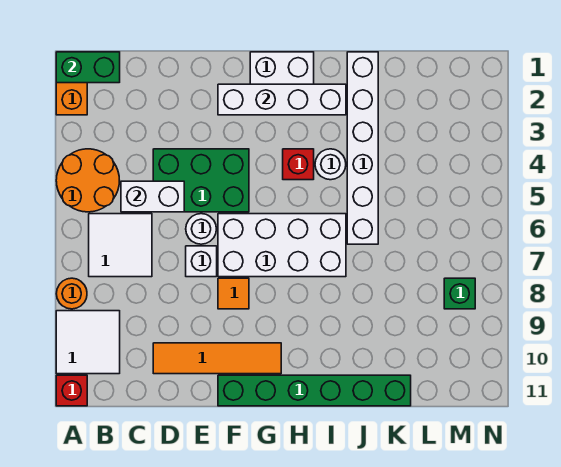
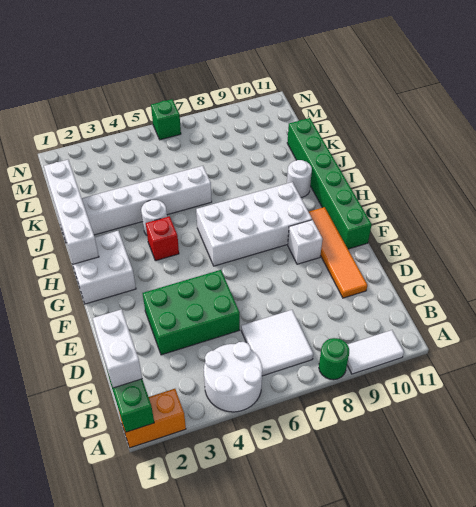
orange 2x2 round brick [56,149,119,212] -> white 2x2 round brick [204,342,262,412]
orange 1x1 round brick [56,278,87,309] -> green 1x1 round brick [319,338,349,380]
white 2x2 tile [56,311,120,374] -> white 1x2 tile [347,330,404,374]
red 1x1 brick [56,375,87,406] -> none
white 1x2 brick [121,181,184,212] -> white 1x2 brick moved to [93,309,142,388]
green 2x3 brick [153,149,249,212] -> green 2x3 brick turned to [143,270,240,355]
white 1x1 round brick [186,214,216,244] -> white 1x1 round brick moved to [287,160,312,197]
white 1x1 brick [186,246,217,277] -> white 1x1 brick moved to [288,220,323,264]
white 1x4 brick [218,84,346,115] -> white 1x4 brick moved to [44,160,99,264]
white 2x4 brick [218,214,346,277] -> white 2x4 brick turned to [196,182,312,266]
orange 1x1 tile [218,278,249,309] -> none
green 1x1 brick [444,278,475,309] -> green 1x1 brick moved to [151,99,181,140]

